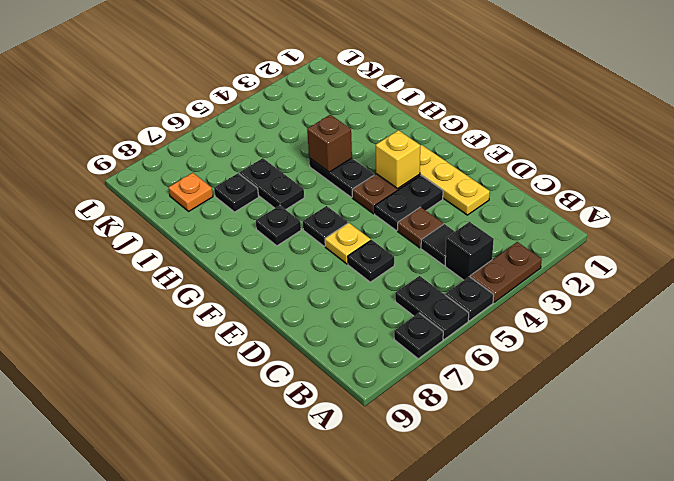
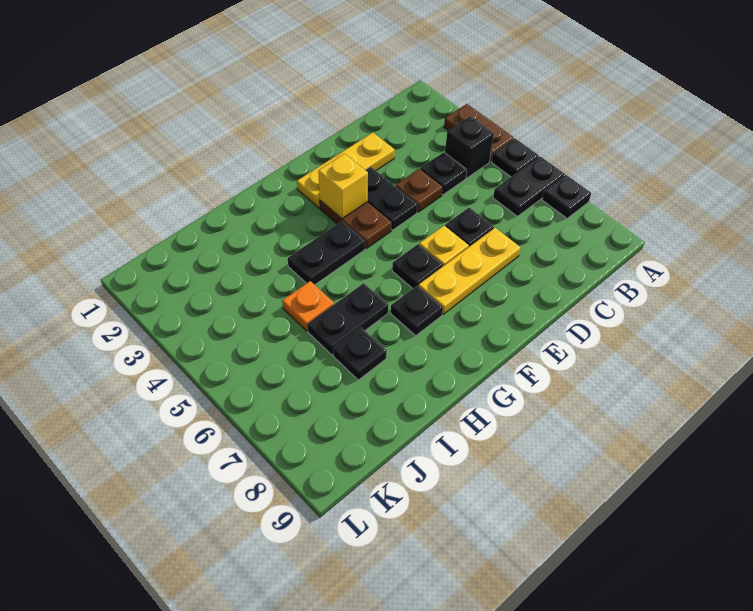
black 1x1 tile [421,224,455,265] -> black 1x1 plate [421,152,467,195]
none -> yellow 1x3 plate [419,228,520,314]
brown 1x1 brick [307,115,352,172] -> none
orange 1x1 plate [168,173,213,211] -> orange 1x1 plate moved to [282,281,334,331]

